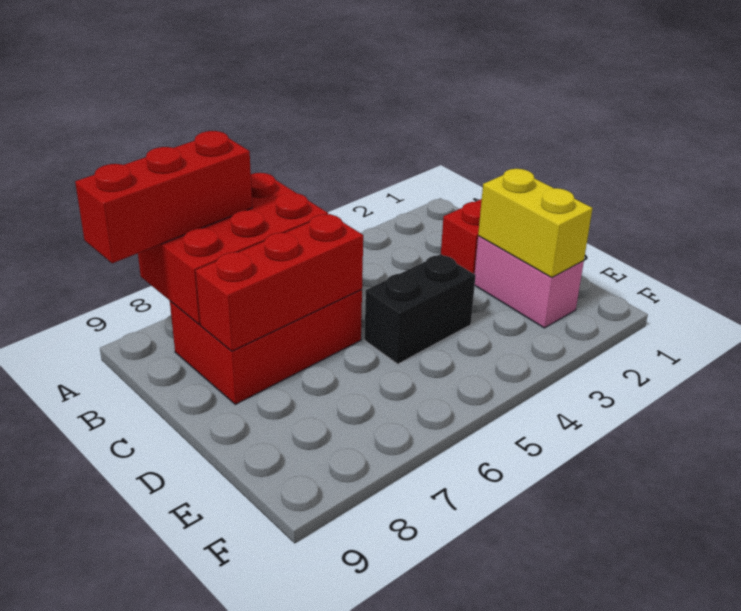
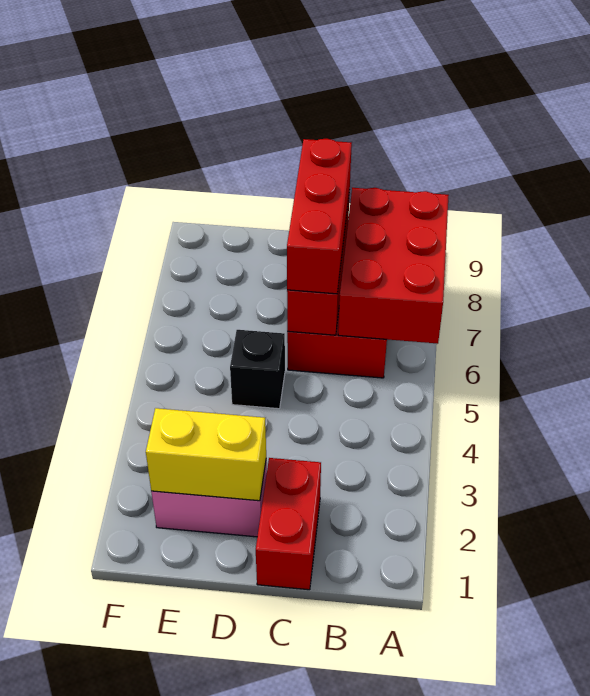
red 1x3 brick [75,131,252,263] -> red 1x3 brick moved to [287,139,352,294]
black 1x2 brick [365,254,476,364] -> black 1x1 brick [230,330,285,409]

